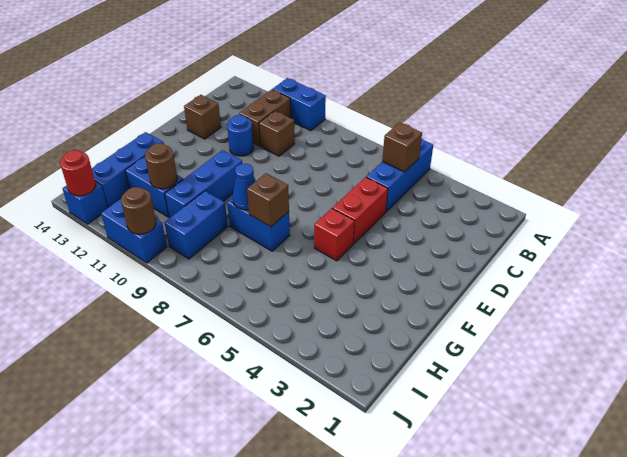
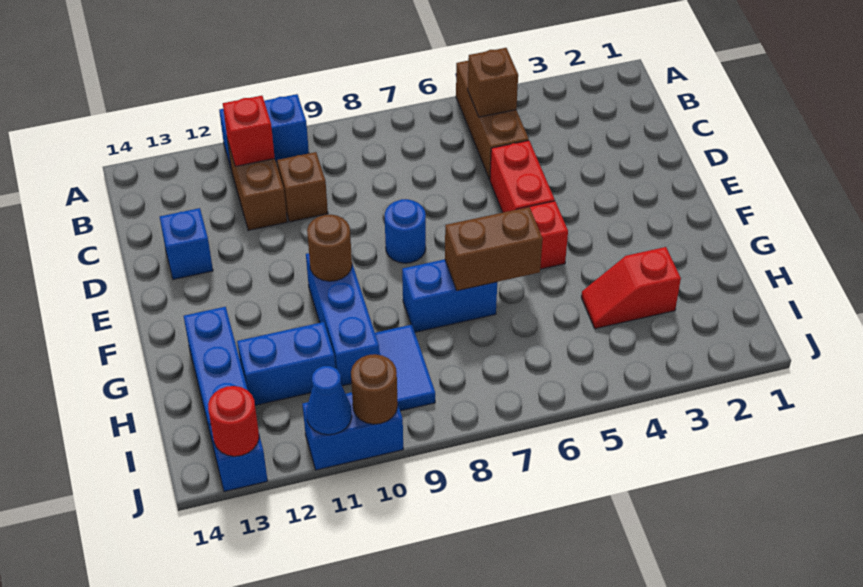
blue 1x3 brick [366,139,433,212] -> brown 1x3 brick [456,61,529,180]
none -> red 1x1 brick [223,96,275,166]
blue 1x1 round brick [227,115,254,156] -> blue 1x1 round brick moved to [385,199,426,263]
brown 1x1 brick [184,95,221,139] -> blue 1x1 brick [160,208,213,279]
brown 1x1 brick [247,173,289,227] -> brown 1x2 brick [445,207,543,291]
blue 1x1 cone [233,163,256,210] -> blue 1x1 cone moved to [306,366,352,435]
none -> red 1x2 slope [581,247,681,329]
blue 1x2 brick [164,191,228,259] -> blue 1x2 tile [375,325,435,411]
brown 1x1 round brick [145,143,177,189] -> brown 1x1 round brick moved to [307,215,352,281]

